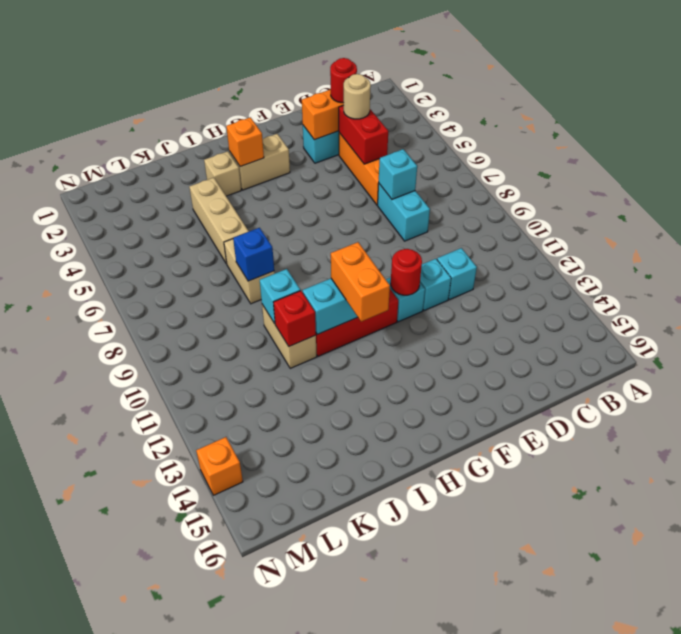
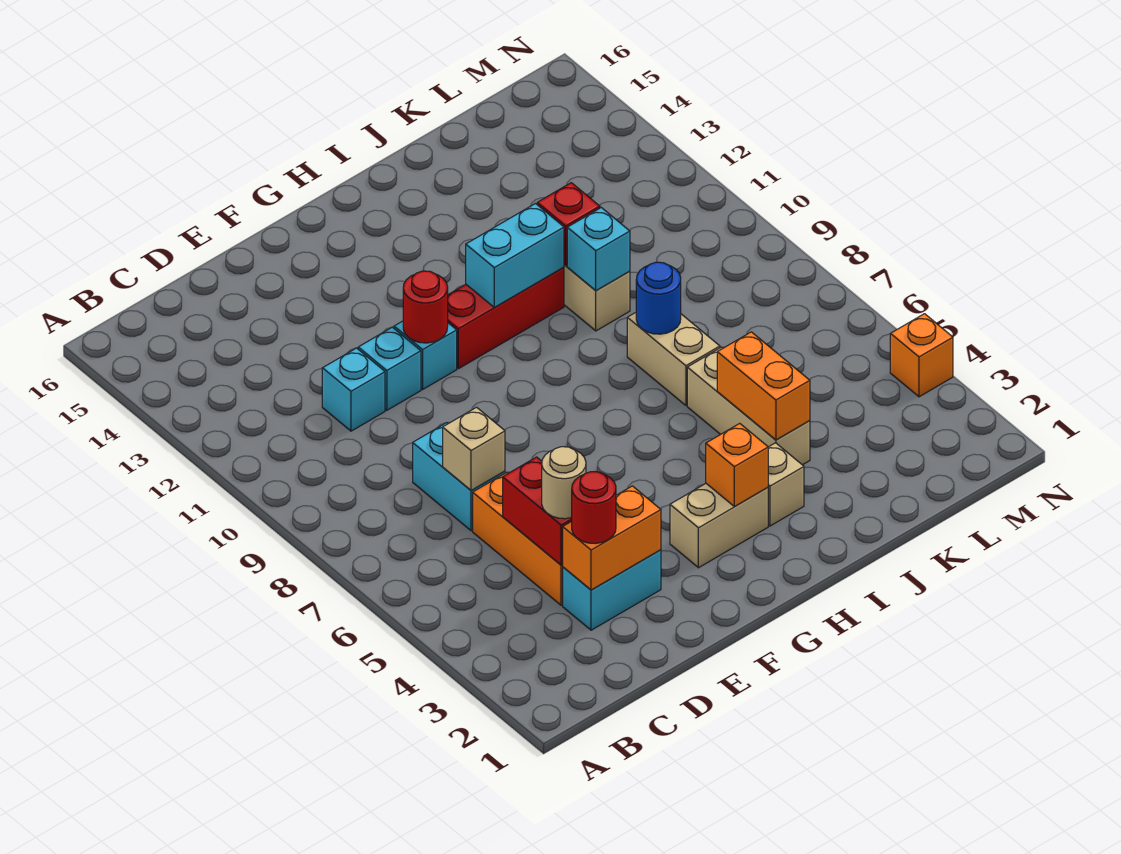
cyan 1x1 brick [379,149,417,199] -> tan 1x1 brick [443,407,505,491]
orange 1x2 brick [331,242,390,322] -> orange 1x2 brick moved to [717,332,810,440]
blue 1x1 brick [233,228,274,281] -> blue 1x1 round brick [636,262,681,334]
orange 1x1 brick [196,437,243,495] -> orange 1x1 brick moved to [890,314,953,397]

